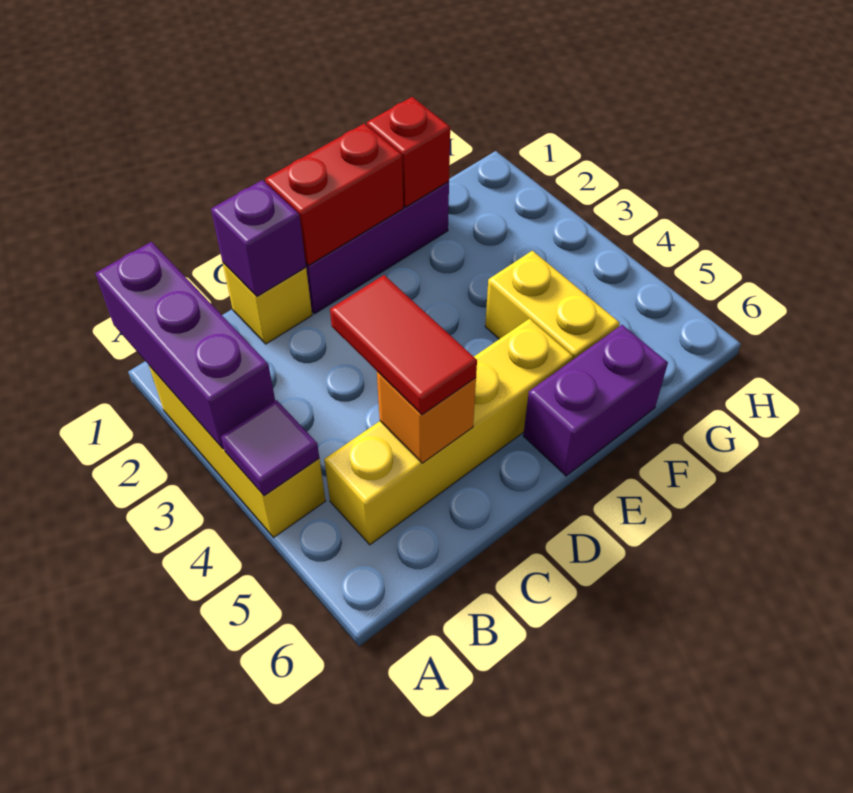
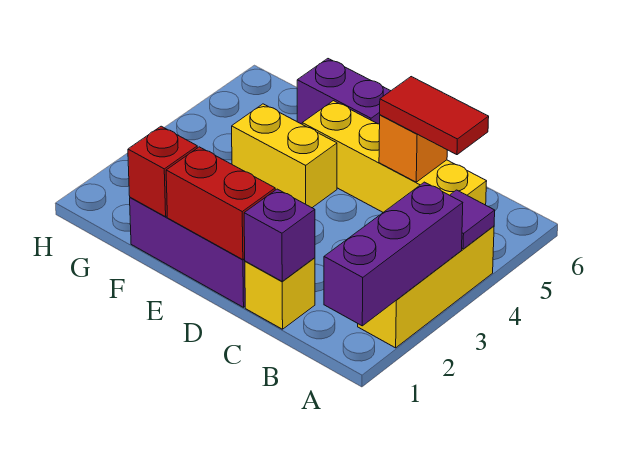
red 1x2 tile [330,275,477,415] -> red 1x2 tile turned to [380,77,489,155]
yellow 1x2 brick [485,251,620,360] -> yellow 1x2 brick turned to [232,104,337,208]

